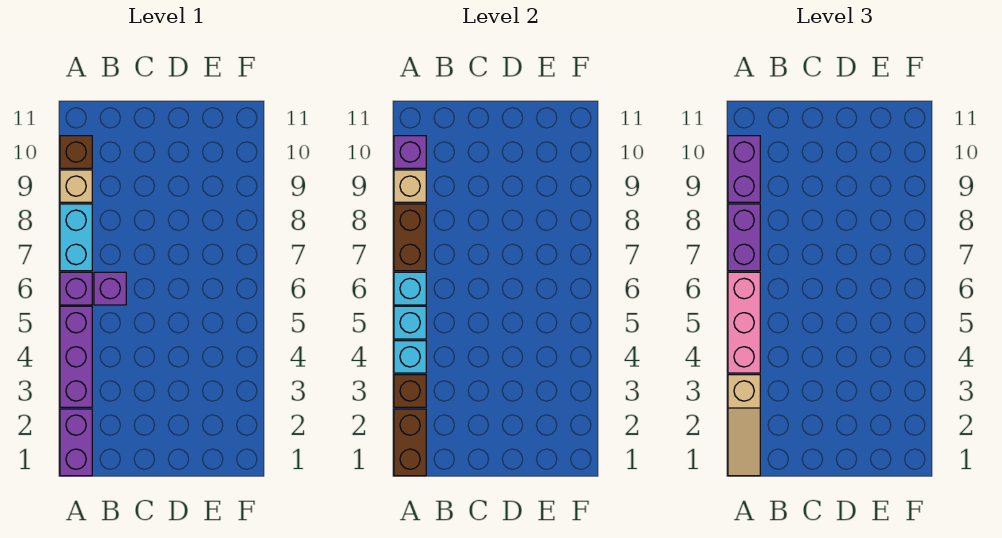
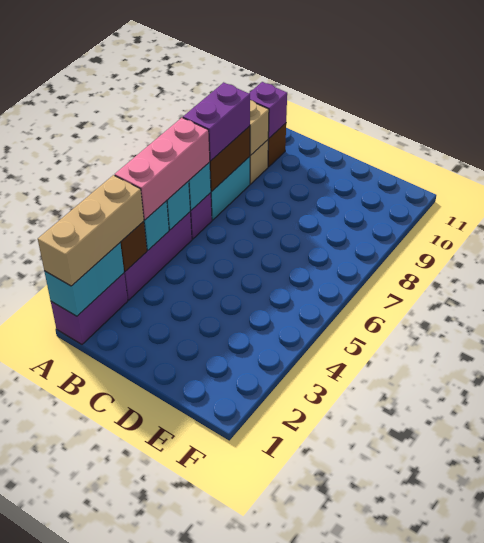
brown 1x2 brick [394,409,426,476] -> cyan 1x2 brick [44,243,124,316]
tan 1x3 slope [728,375,760,476] -> tan 1x3 brick [38,175,144,286]
purple 1x2 brick [728,136,760,202] -> none
purple 1x1 brick [94,272,126,305] -> none

